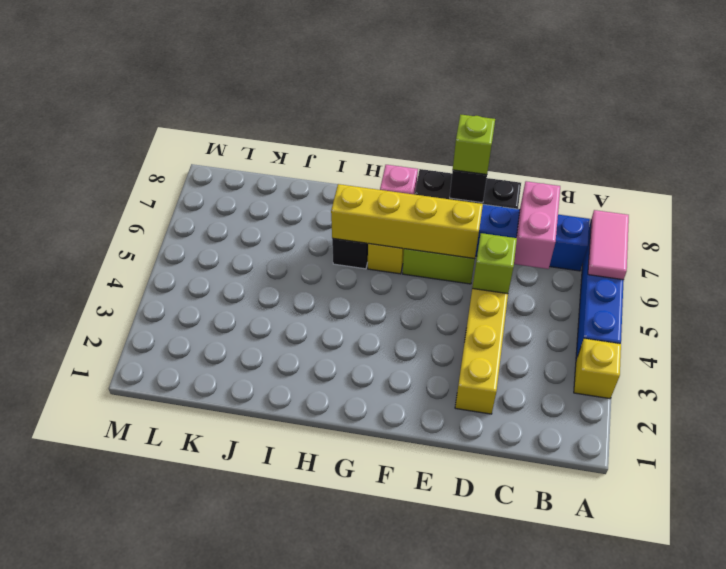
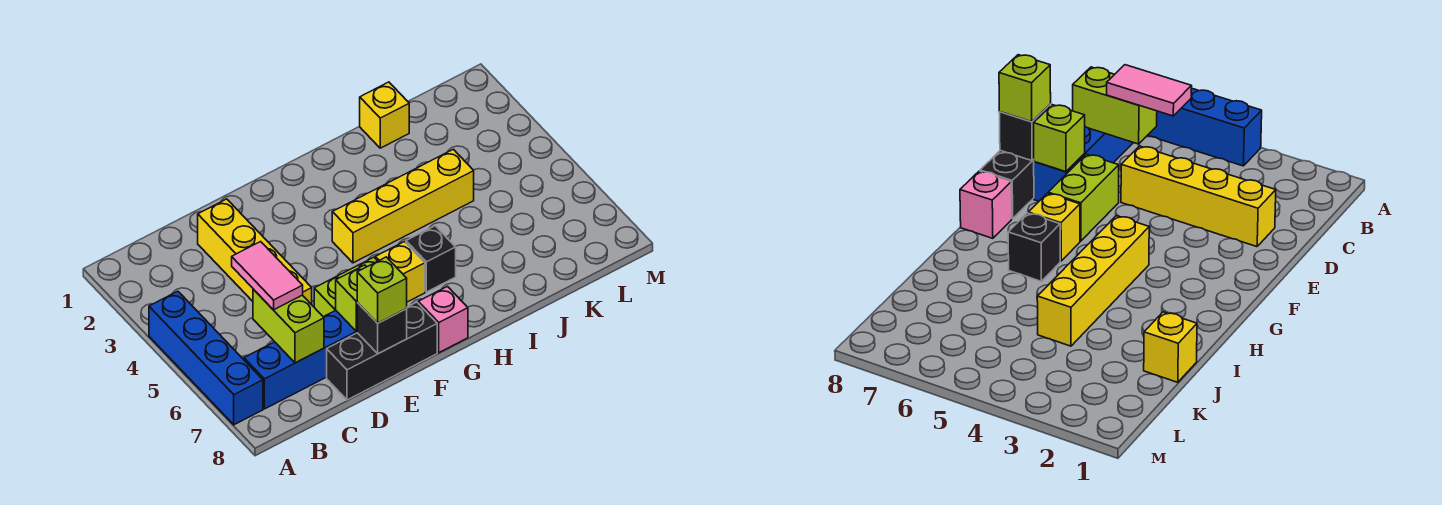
yellow 1x1 brick [574,339,621,399] -> yellow 1x1 brick moved to [360,82,409,148]
pink 1x2 tile [588,210,629,280] -> pink 1x2 tile moved to [232,242,303,310]
pink 1x2 brick [514,181,560,269] -> lime 1x2 brick [253,289,324,363]
lime 1x1 brick [473,233,517,294] -> lime 1x1 brick moved to [336,265,366,331]
yellow 1x4 brick [331,184,483,259] -> yellow 1x4 brick moved to [332,149,474,263]

